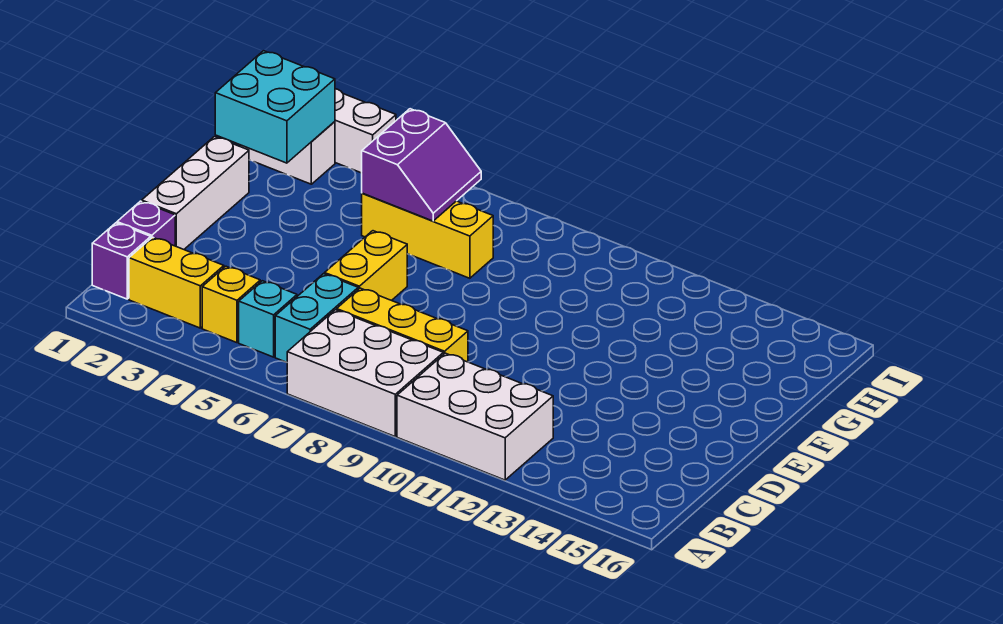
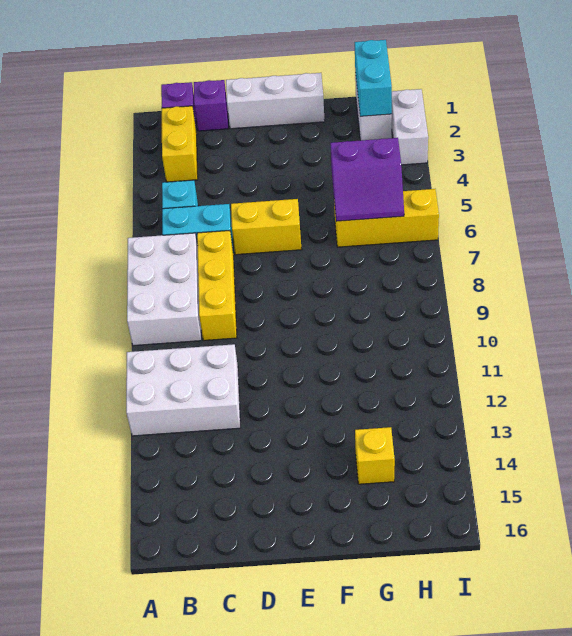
white 2x3 brick [397,353,553,480] -> white 2x3 brick turned to [126,344,240,436]
yellow 1x1 brick [202,266,260,343] -> yellow 1x1 brick moved to [355,427,395,484]
cyan 2x2 brick [215,51,335,163] -> cyan 1x2 brick [355,40,392,116]
yellow 1x3 brick [362,193,493,278] -> yellow 1x3 brick turned to [334,189,439,247]

